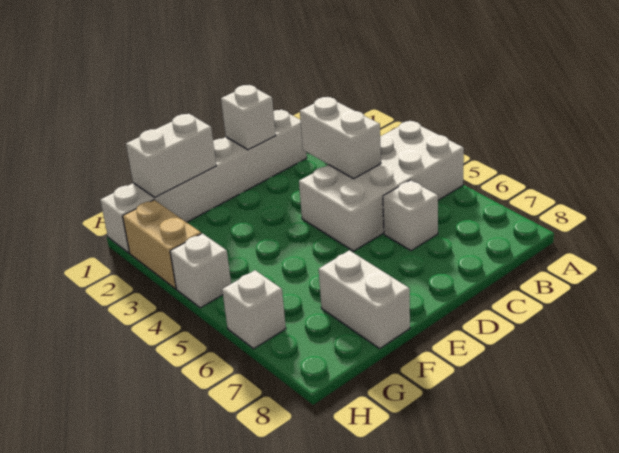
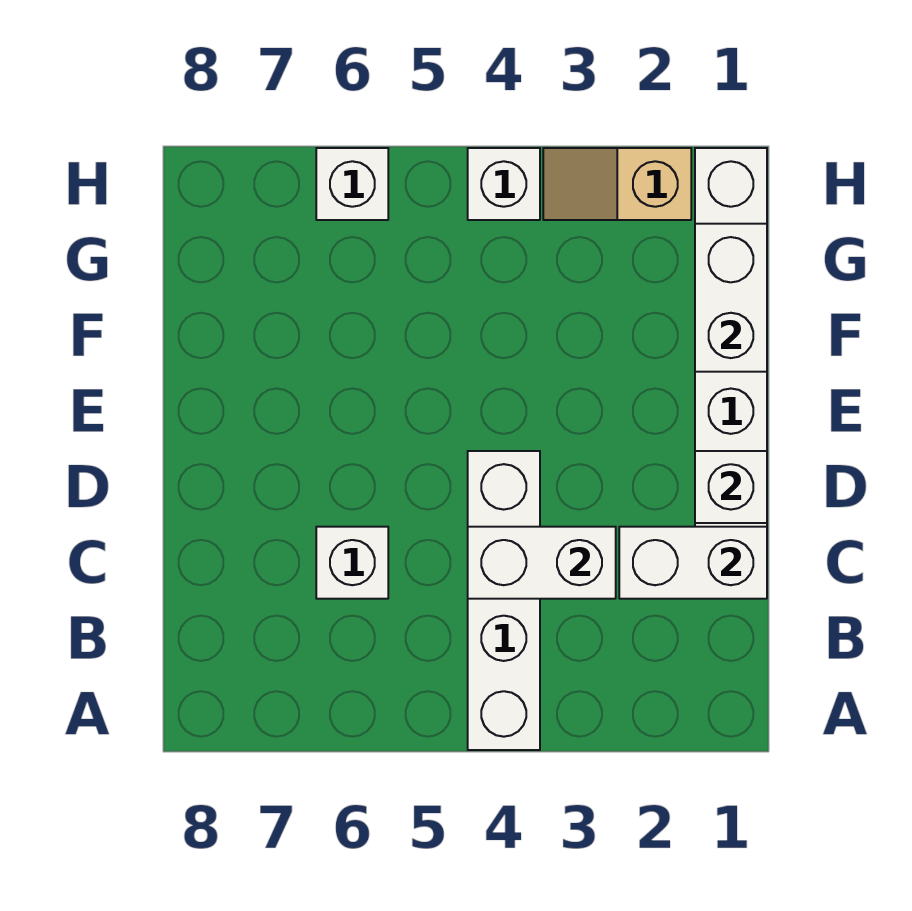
white 2x4 brick [299,121,464,251] -> white 1x4 brick [468,451,540,750]
white 1x2 brick [319,250,410,348] -> white 1x2 brick moved to [619,527,767,599]
tan 1x2 brick [123,200,201,289] -> tan 1x2 slope [543,148,691,220]

